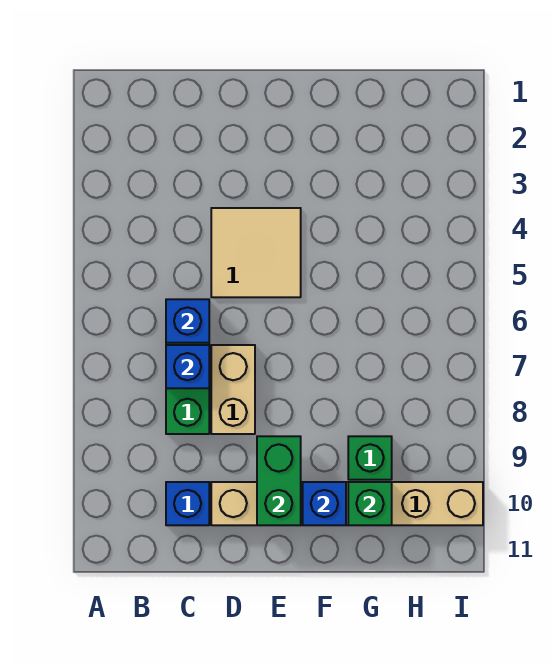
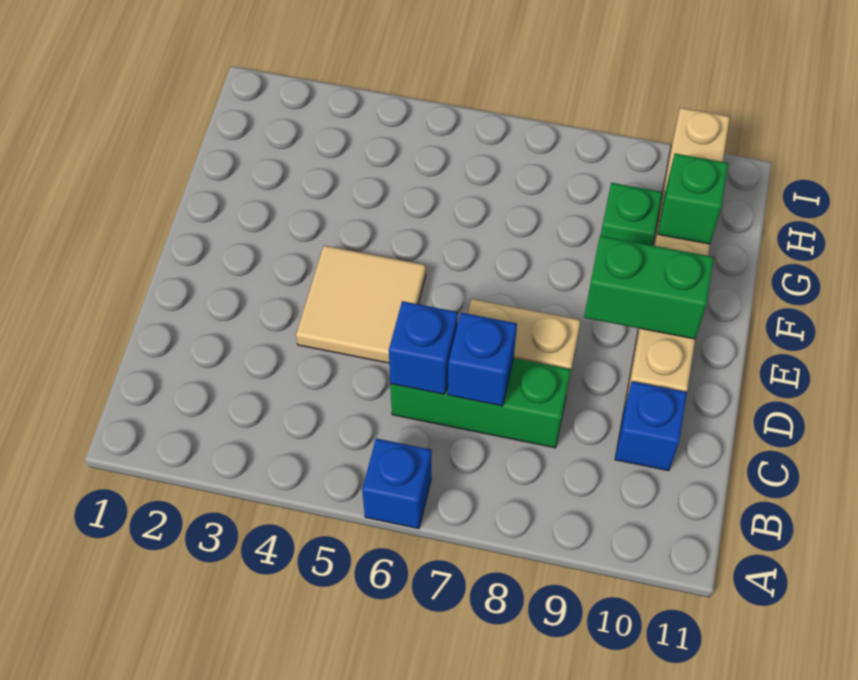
blue 1x1 brick [303,482,346,525] -> blue 1x1 brick moved to [362,438,432,529]

